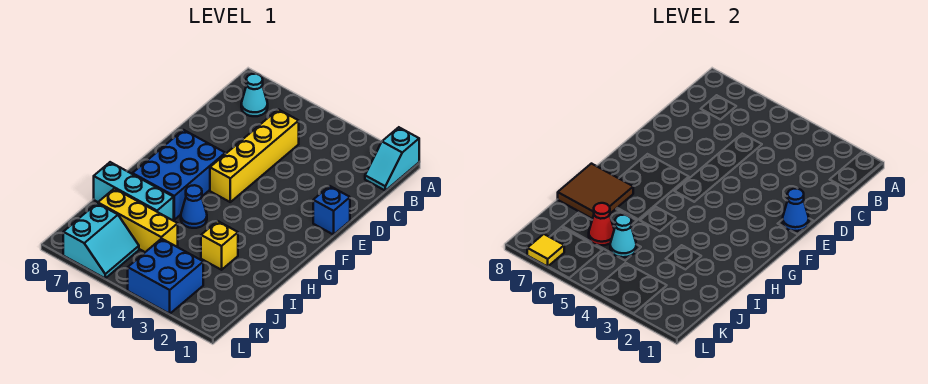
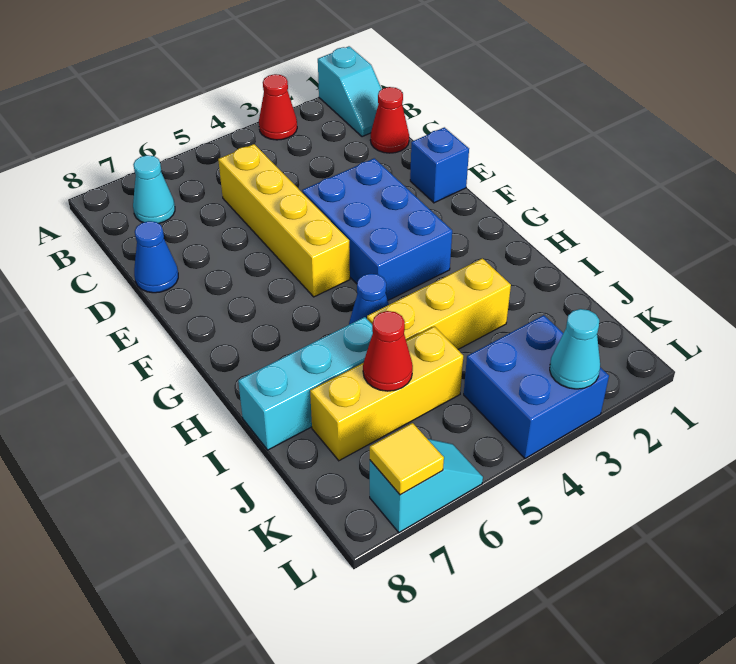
none -> red 1x1 cone [259,74,297,140]
none -> red 1x1 cone [370,87,409,153]
blue 1x1 cone [783,189,809,231] -> blue 1x1 cone moved to [134,221,178,293]
blue 2x3 brick [132,130,225,220] -> blue 2x3 brick moved to [302,158,452,300]
brown 2x2 tile [558,164,633,219] -> none
yellow 1x1 brick [201,221,238,270] -> yellow 1x3 brick [367,258,511,349]
cyan 1x1 cone [610,215,636,257] -> cyan 1x1 cone moved to [550,309,600,389]
cyan 2x2 slope [63,203,139,278] -> cyan 1x2 slope [370,439,483,532]

